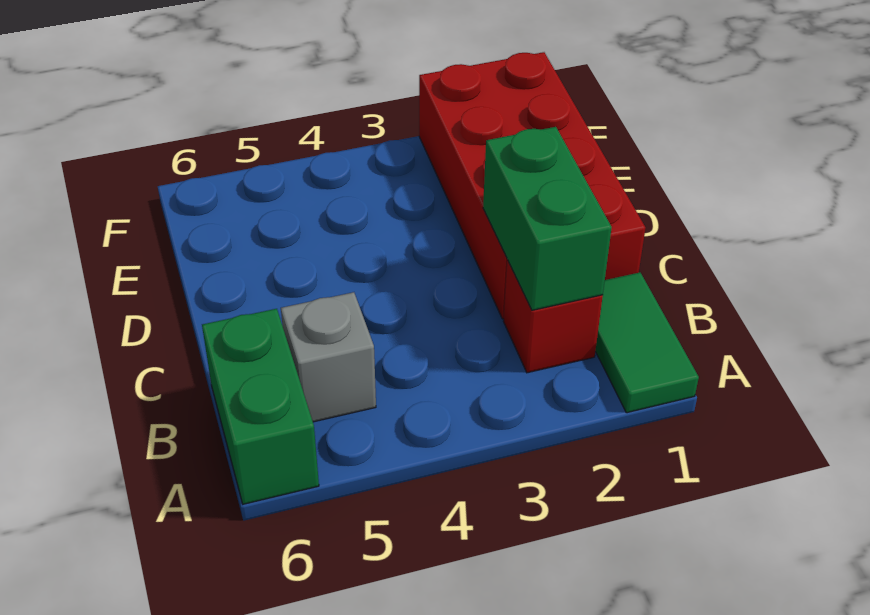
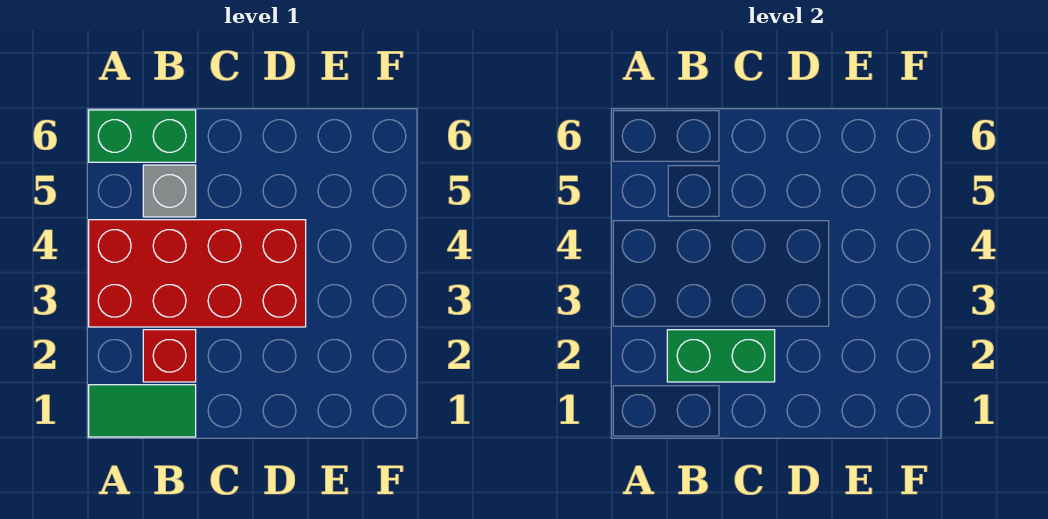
red 2x4 brick [419,52,645,319] -> red 2x4 brick moved to [89,220,306,327]

